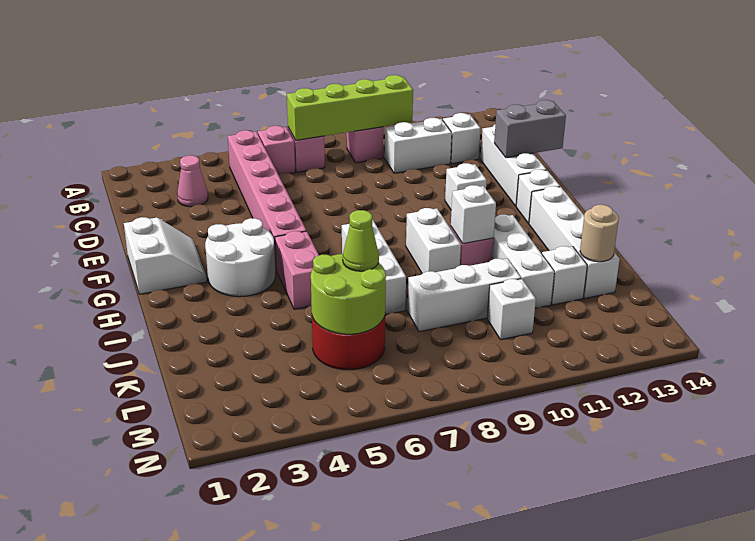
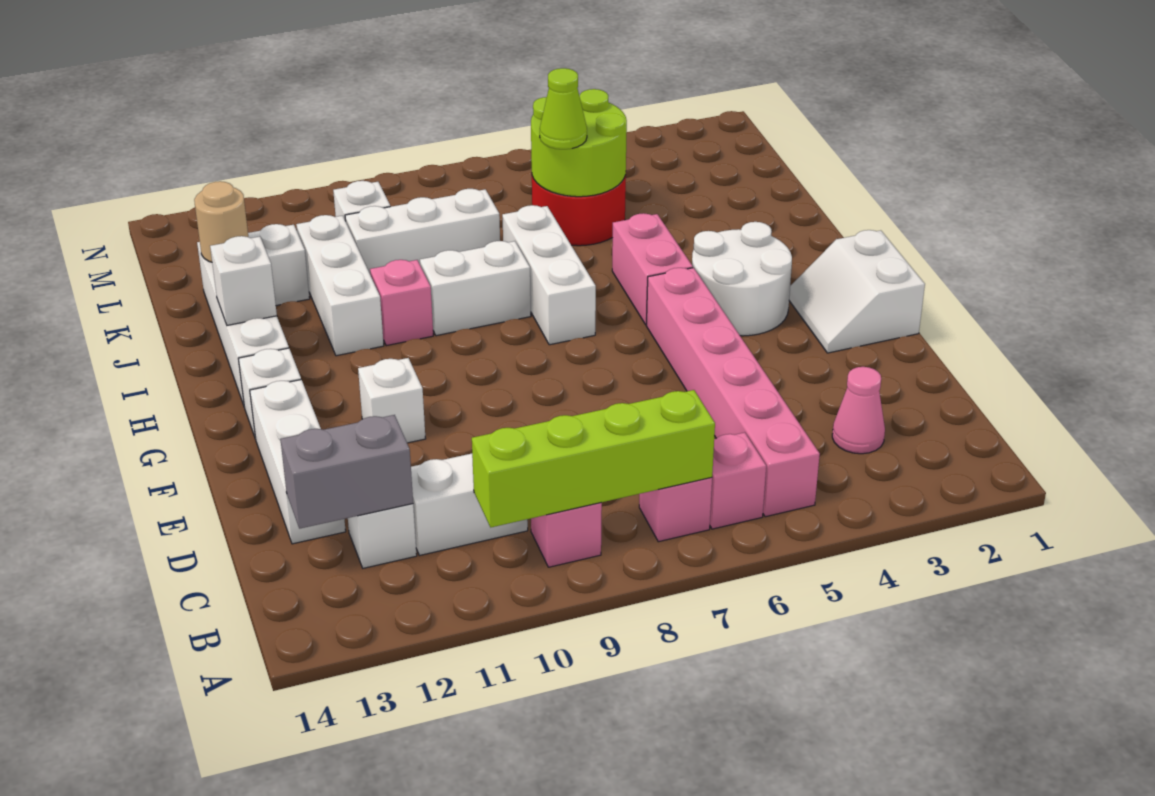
grey 1x2 brick [494,100,566,158] -> grey 1x2 brick moved to [280,415,413,529]
white 1x2 brick [406,208,461,273] -> white 1x2 brick turned to [420,241,531,336]
white 1x1 brick [451,185,496,244] -> white 1x1 brick moved to [210,236,277,325]

